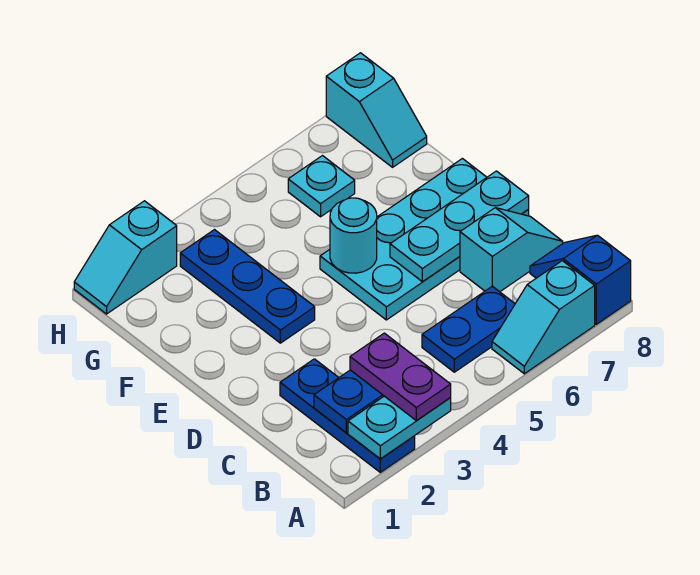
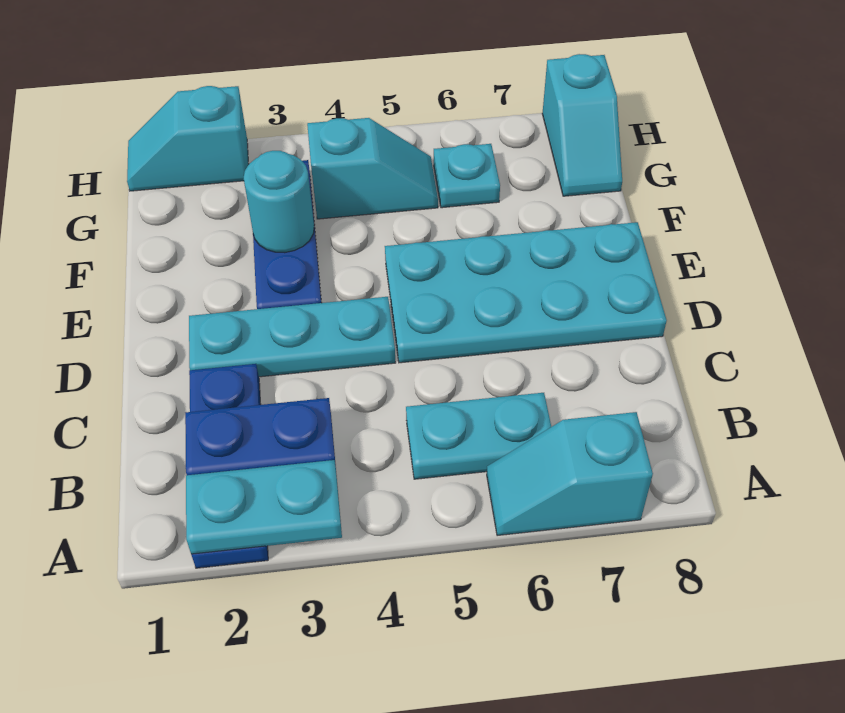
purple 1x2 plate [350,333,451,420] -> none
blue 1x2 slope [530,235,631,324] -> none
blue 1x2 plate [422,286,515,372] -> cyan 1x2 plate [406,393,551,479]
cyan 1x2 slope [460,208,563,292] -> cyan 1x2 slope moved to [307,118,438,219]
cyan 1x3 plate [390,171,529,282] -> cyan 1x3 plate moved to [189,297,395,377]
cyan 1x1 round brick [330,198,377,273] -> cyan 1x1 round brick moved to [244,151,314,253]

